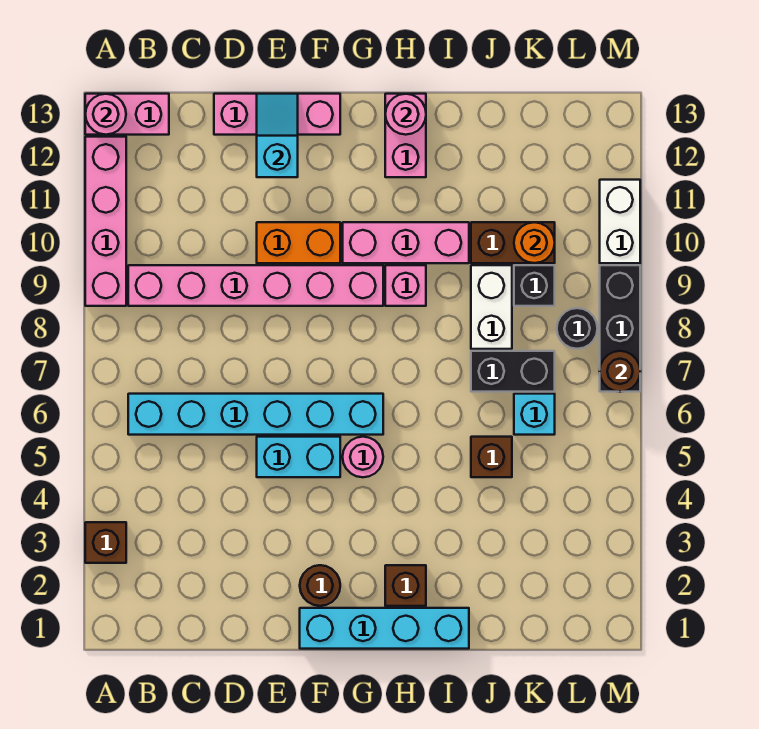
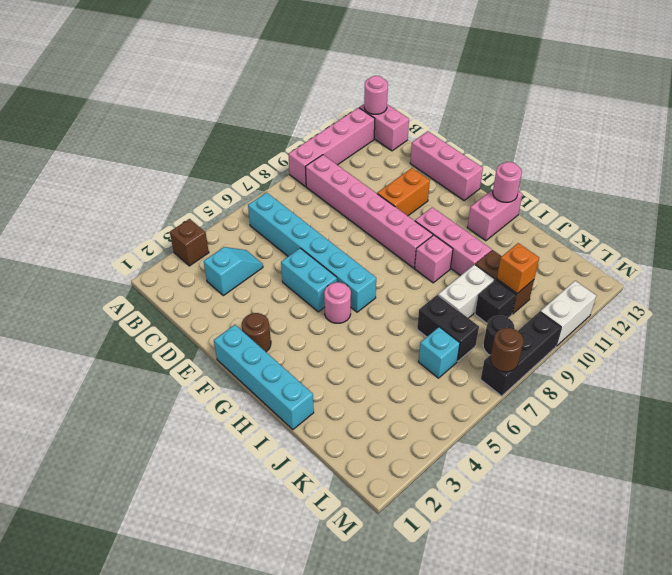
orange 1x2 brick [257,222,340,263] -> orange 1x2 brick turned to [377,168,430,216]
cyan 1x2 slope [257,94,298,177] -> cyan 1x2 slope moved to [204,247,263,296]
brown 1x1 brick [385,565,426,606] -> none
brown 1x1 brick [471,437,512,477] -> none
orange 1x1 round brick [514,222,555,263] -> orange 1x1 brick [497,243,539,293]

